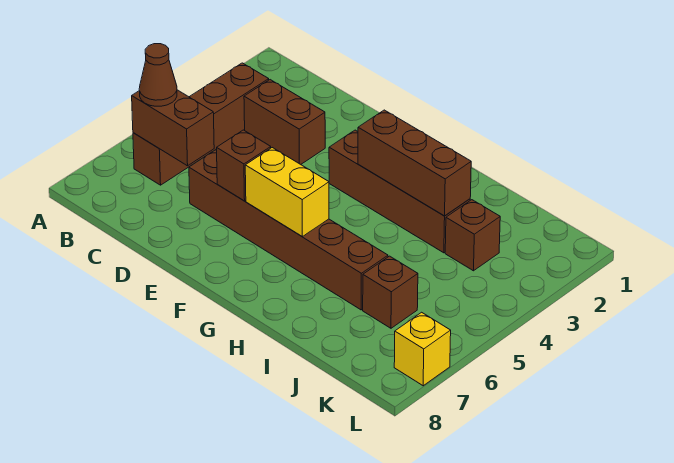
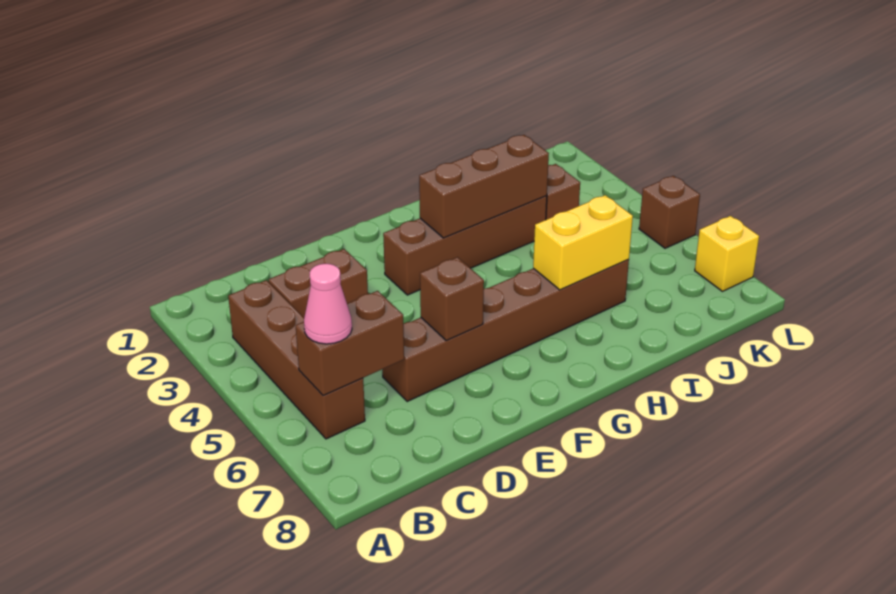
brown 1x1 cone [139,44,177,106] -> pink 1x1 cone [304,264,352,344]
yellow 1x2 brick [245,148,329,237] -> yellow 1x2 brick moved to [533,195,633,290]
brown 1x1 brick [363,256,418,328] -> brown 1x1 brick moved to [639,176,700,248]

